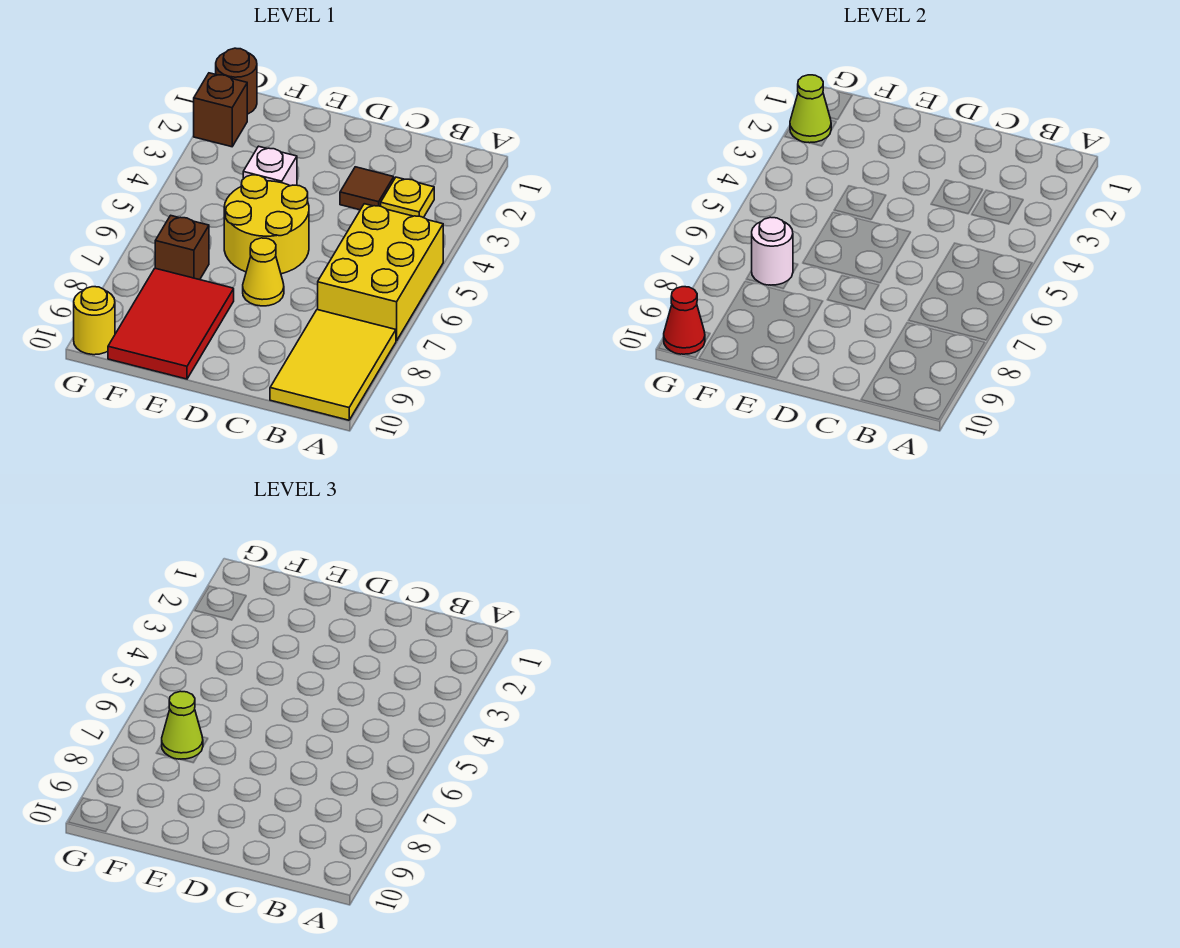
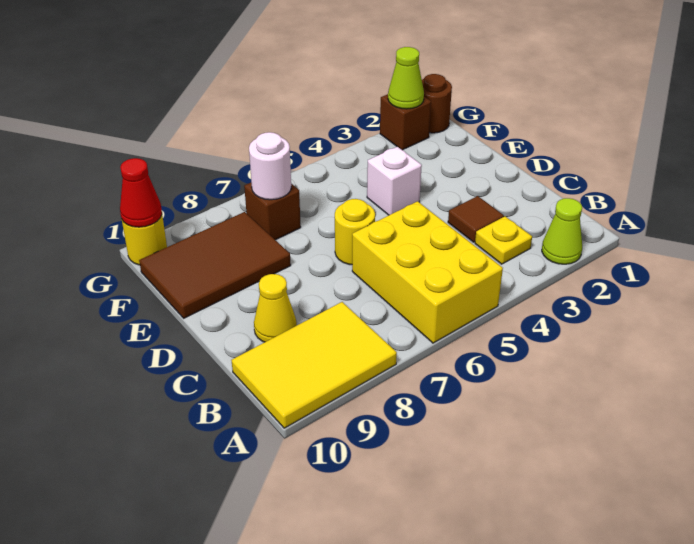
yellow 2x3 brick [318,204,443,341] -> yellow 2x3 brick turned to [352,201,503,343]
yellow 2x2 round brick [224,175,309,274] -> yellow 1x1 round brick [335,199,375,265]
yellow 1x1 cone [243,238,284,306] -> yellow 1x1 cone moved to [254,274,297,342]
red 2x3 tile [108,268,234,379] -> brown 2x3 tile [139,212,291,318]
lime 1x1 cone [162,691,203,759] -> lime 1x1 cone moved to [542,198,582,264]

